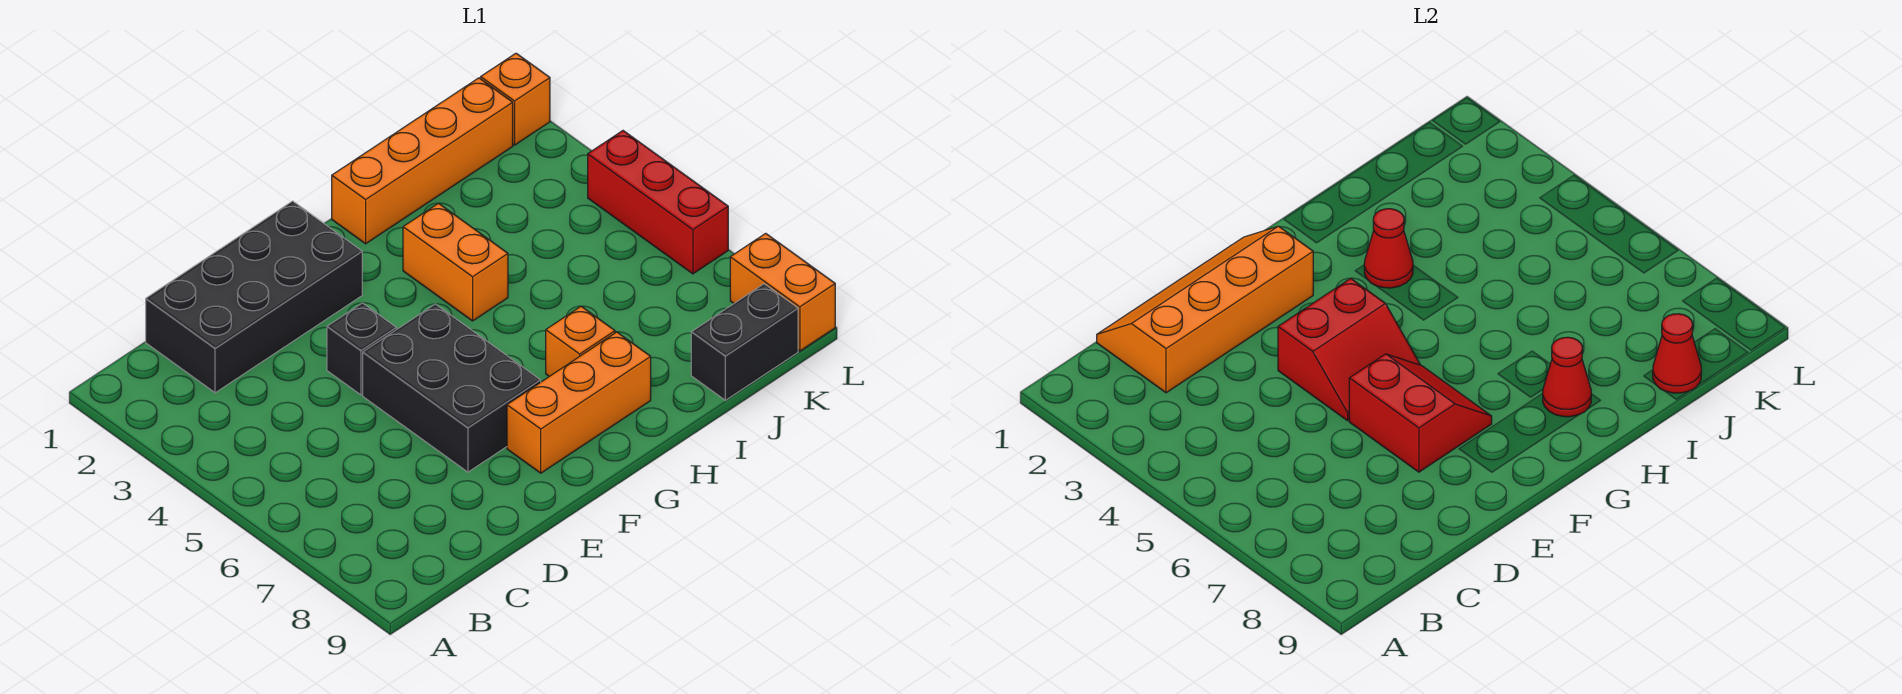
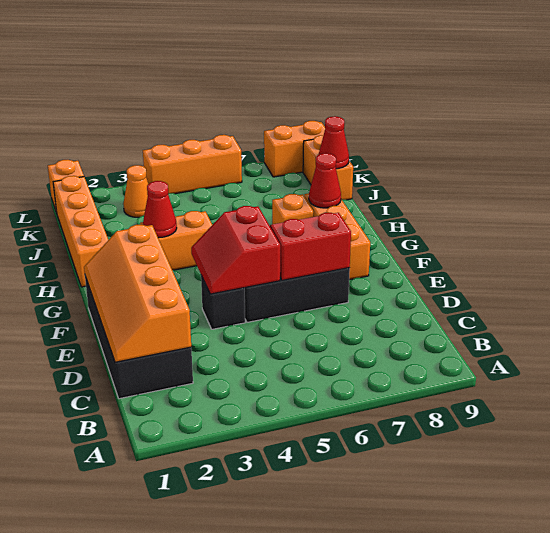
red 2x2 slope [1278,278,1420,421] -> red 2x2 slope turned to [191,206,280,294]
black 1x2 brick [691,284,798,400] -> orange 1x2 brick [303,135,353,200]
none -> orange 1x1 cone [123,165,148,217]
red 1x3 brick [588,131,728,274] -> orange 1x3 brick [143,135,242,194]

